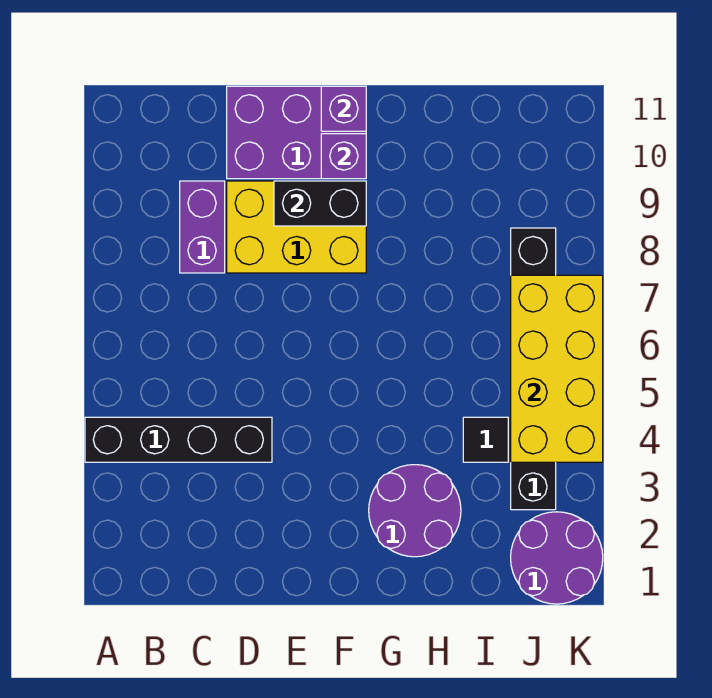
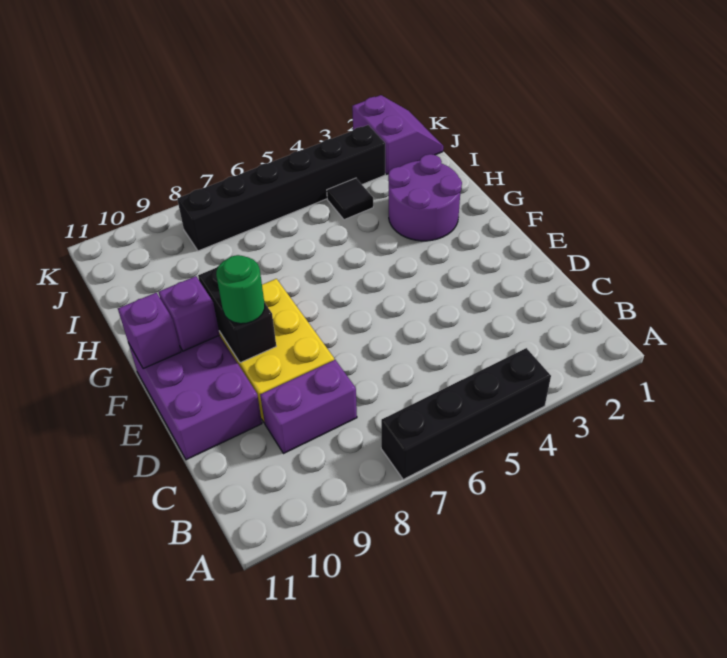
black 1x4 brick [85,417,272,462] -> black 1x4 brick turned to [381,348,551,479]
none -> green 1x1 round brick [216,255,265,324]
purple 2x2 round brick [511,512,603,604] -> purple 2x2 slope [352,95,443,174]
yellow 2x4 brick [511,275,603,462] -> none

